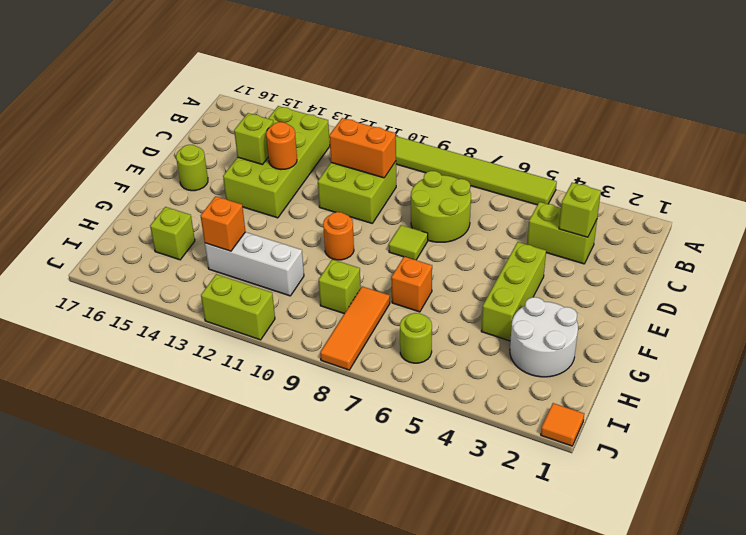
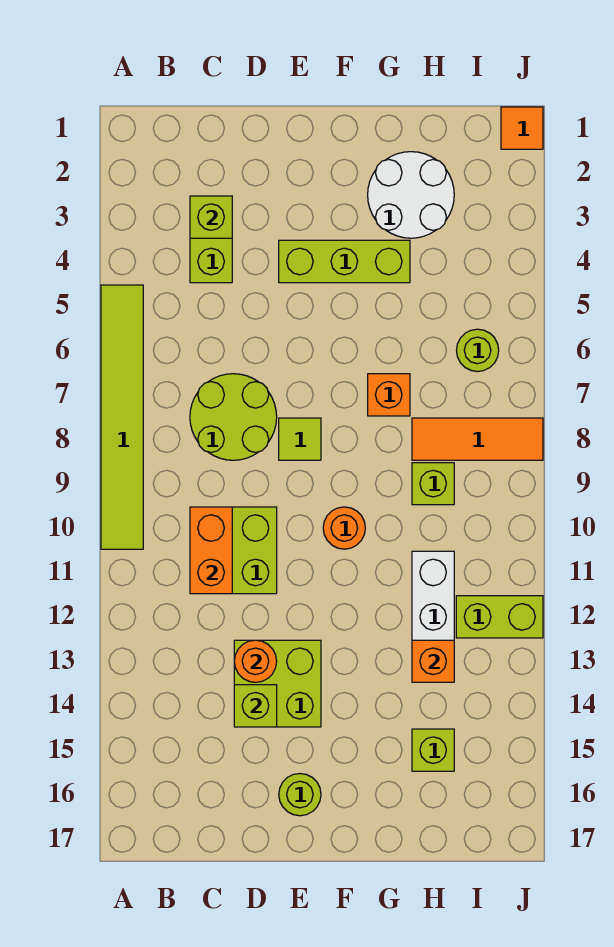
lime 2x4 brick [223,106,330,218] -> lime 2x2 brick [234,640,321,727]
lime 1x2 brick [201,274,275,340] -> lime 1x2 brick turned to [456,596,543,638]

